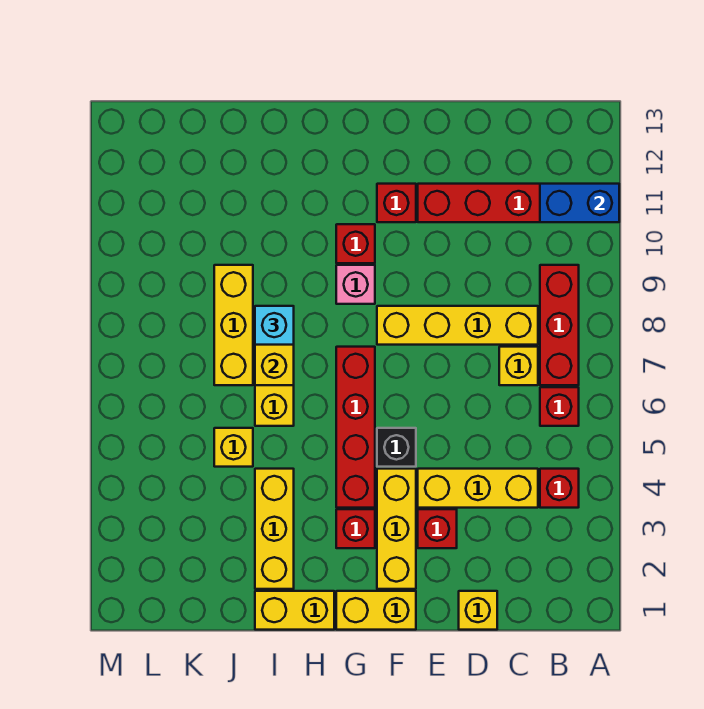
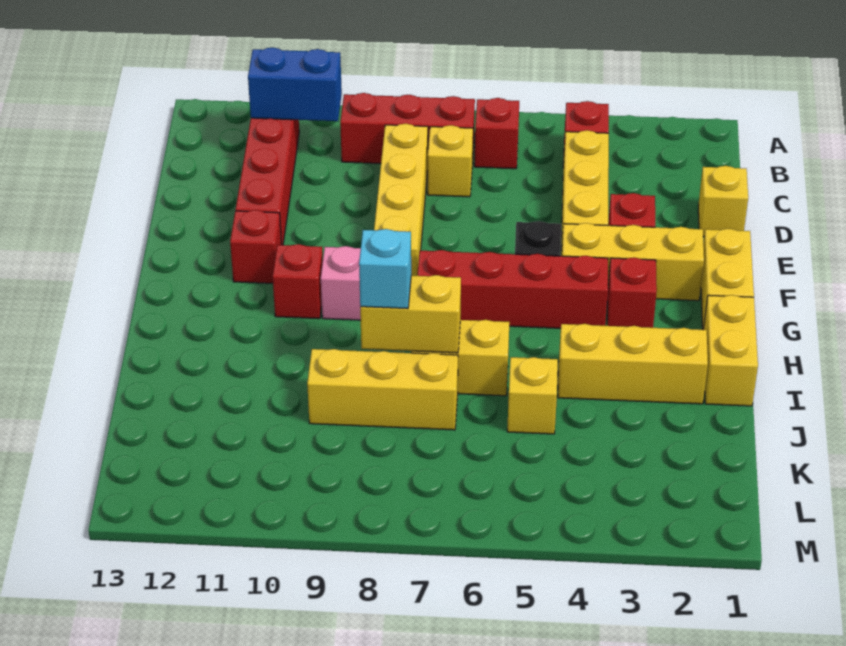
blue 1x2 brick [540,184,619,222] -> blue 1x2 brick turned to [248,47,342,121]

